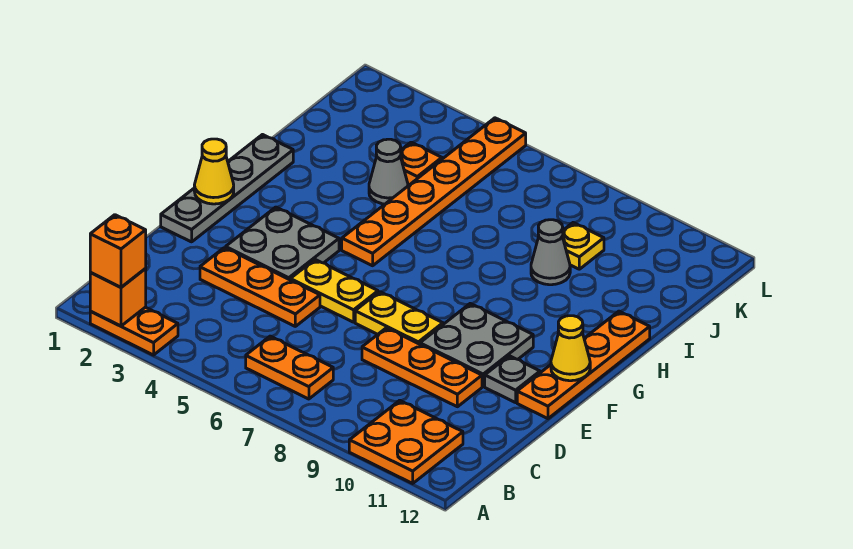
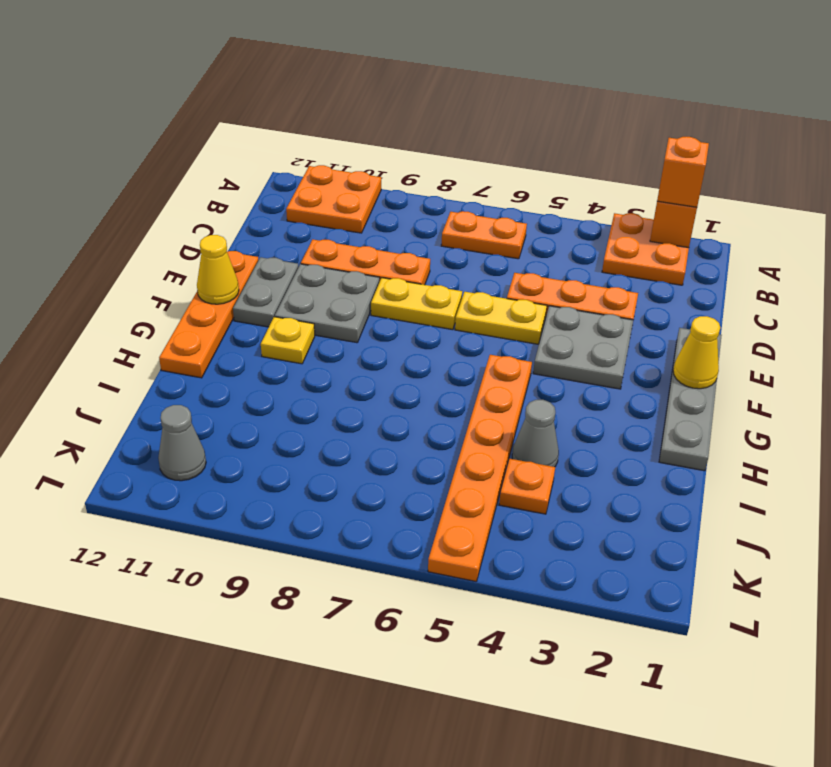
orange 1x2 plate [90,307,178,355] -> orange 2x2 plate [602,213,689,285]
grey 1x1 plate [485,356,540,403] -> grey 1x2 plate [233,257,298,327]
grey 1x1 cone [531,220,570,285] -> grey 1x1 cone moved to [158,405,206,481]
yellow 1x1 plate [562,223,604,269] -> yellow 1x1 plate moved to [261,317,315,364]

